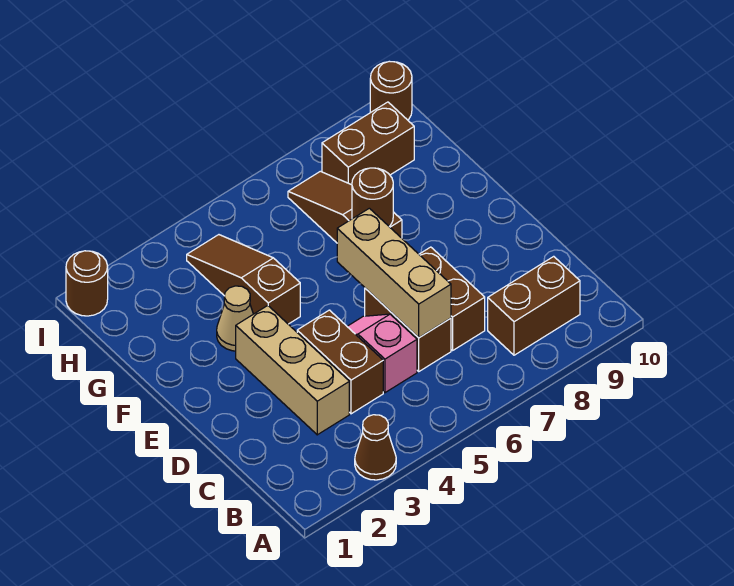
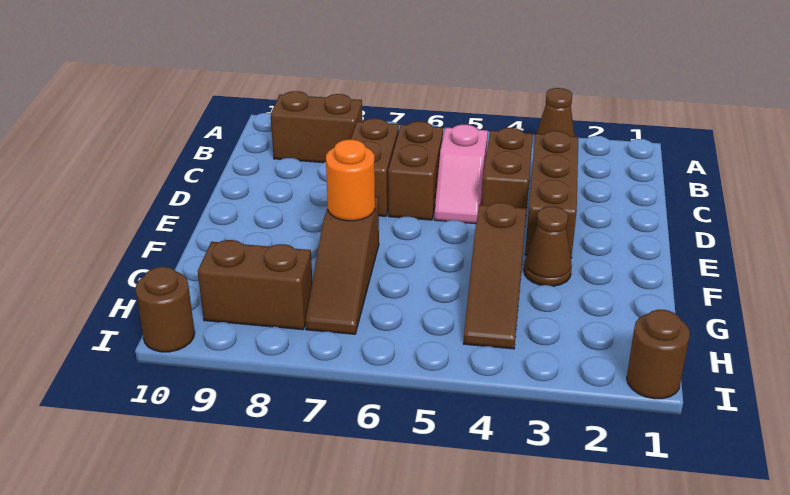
tan 1x3 brick [236,306,349,435] -> brown 1x3 brick [525,131,579,258]
tan 1x3 brick [337,208,451,338] -> none
tan 1x1 cone [217,286,253,351] -> brown 1x1 cone [524,206,572,286]
brown 1x1 round brick [352,168,393,226] -> orange 1x1 round brick [326,140,375,221]

